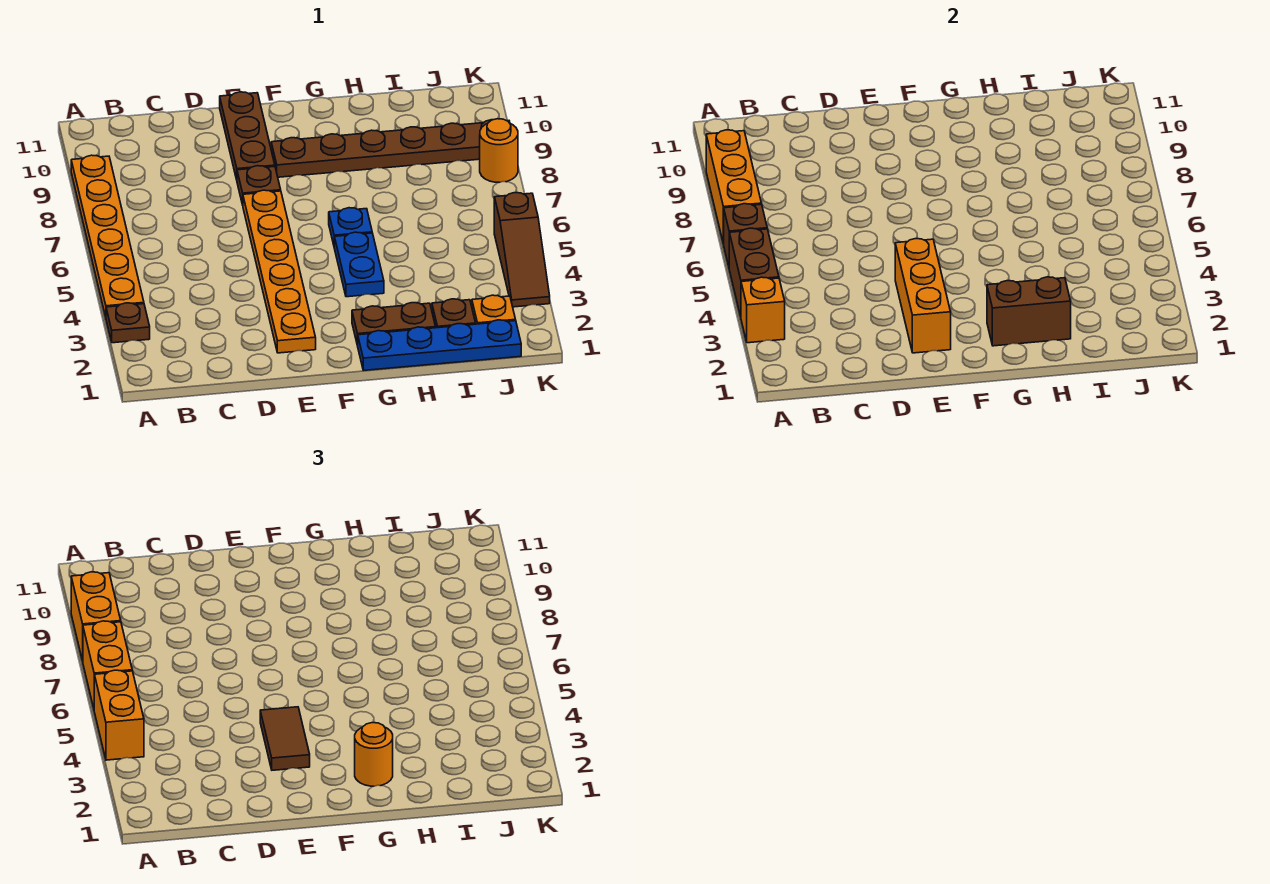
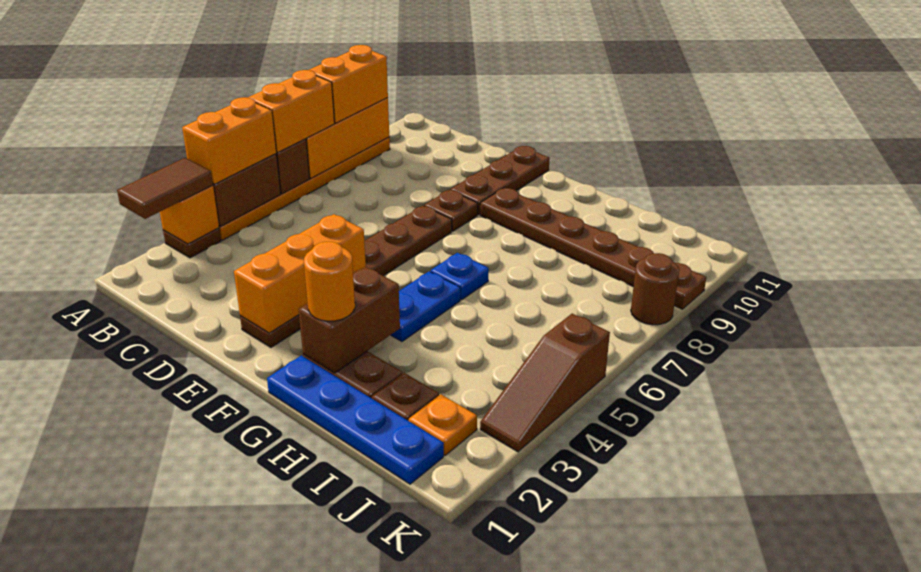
orange 1x6 plate [243,190,316,353] -> brown 1x6 plate [240,206,452,347]
brown 1x2 tile [260,707,310,770] -> brown 1x2 tile moved to [117,158,213,219]
brown 1x2 brick [987,277,1071,346] -> brown 1x2 brick turned to [298,267,400,373]
orange 1x1 round brick [480,119,518,182] -> brown 1x1 round brick [631,253,679,325]

